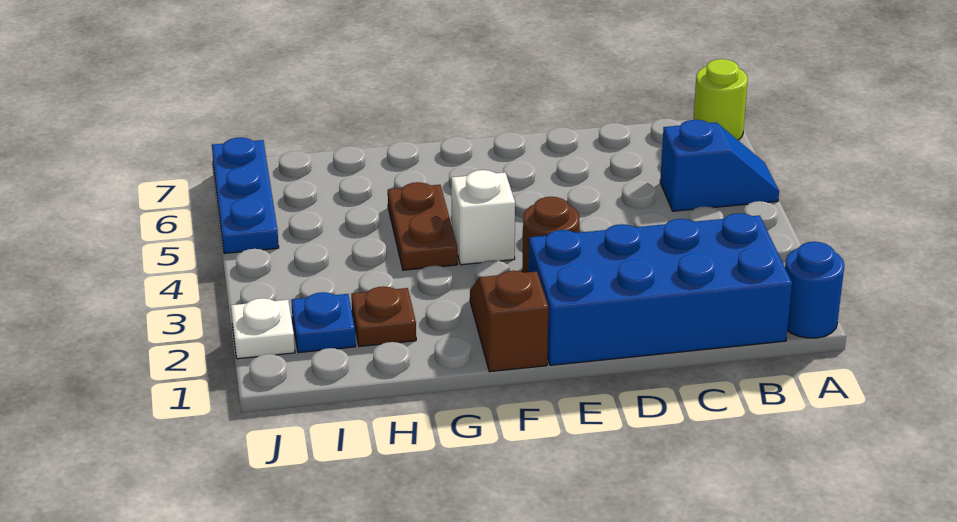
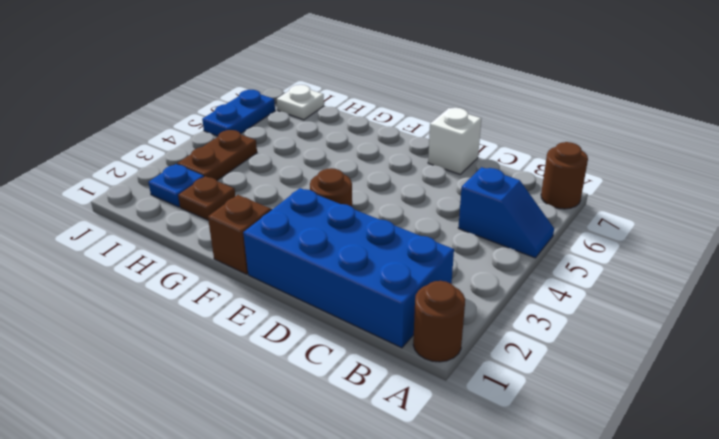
blue 1x1 round brick [785,242,844,338] -> brown 1x1 round brick [413,281,465,362]
lime 1x1 round brick [693,59,748,140] -> brown 1x1 round brick [541,142,588,209]
white 1x1 brick [451,170,515,265] -> white 1x1 brick moved to [428,108,481,174]
brown 1x2 plate [388,182,457,270] -> brown 1x2 plate moved to [177,130,257,180]
white 1x1 plate [231,298,295,359] -> white 1x1 plate moved to [277,85,324,120]
blue 1x3 plate [212,138,279,253] -> blue 1x2 plate [202,90,275,136]

